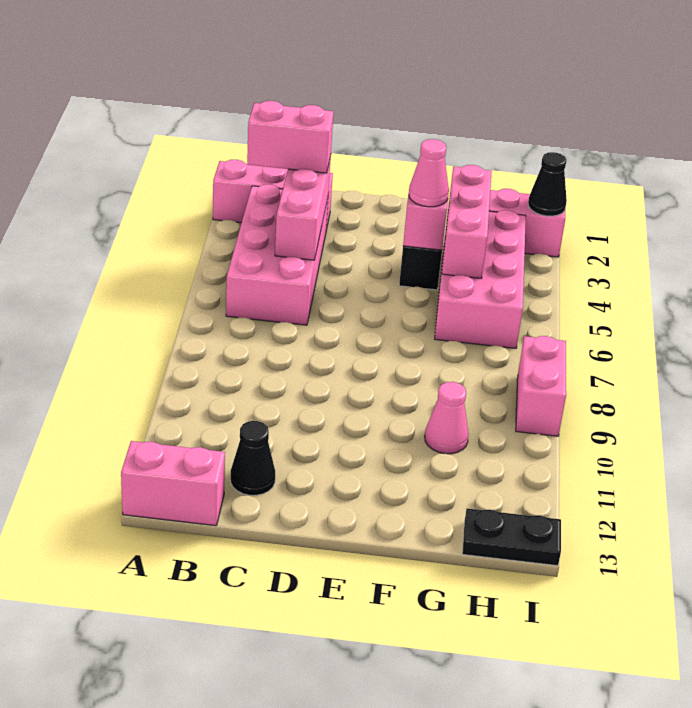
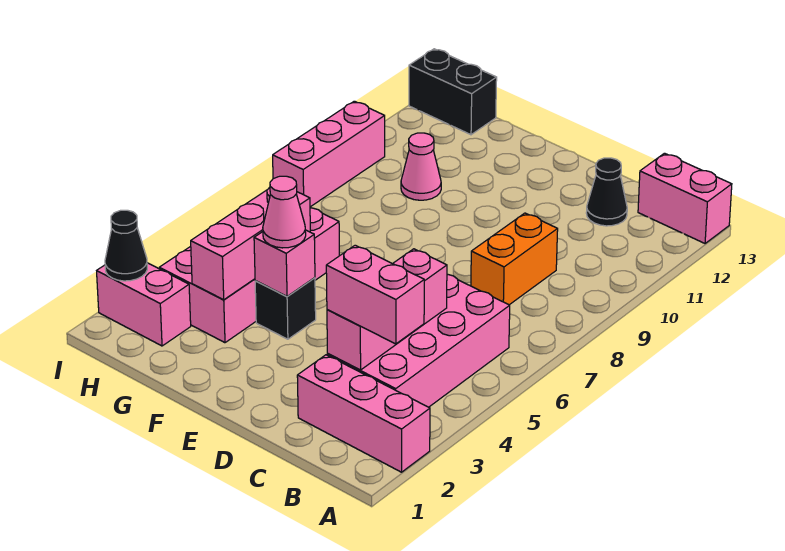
none -> orange 1x2 brick [471,213,558,305]
black 1x2 plate [462,509,561,566] -> black 1x2 brick [409,49,497,135]
pink 1x2 brick [516,336,566,436] -> pink 1x3 brick [273,101,385,207]

